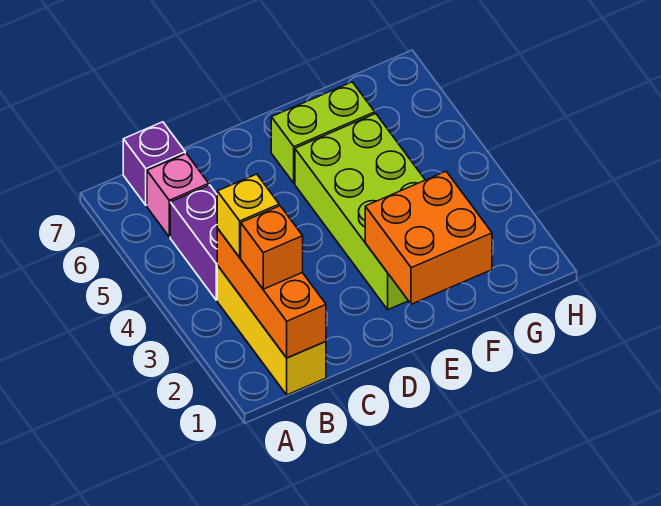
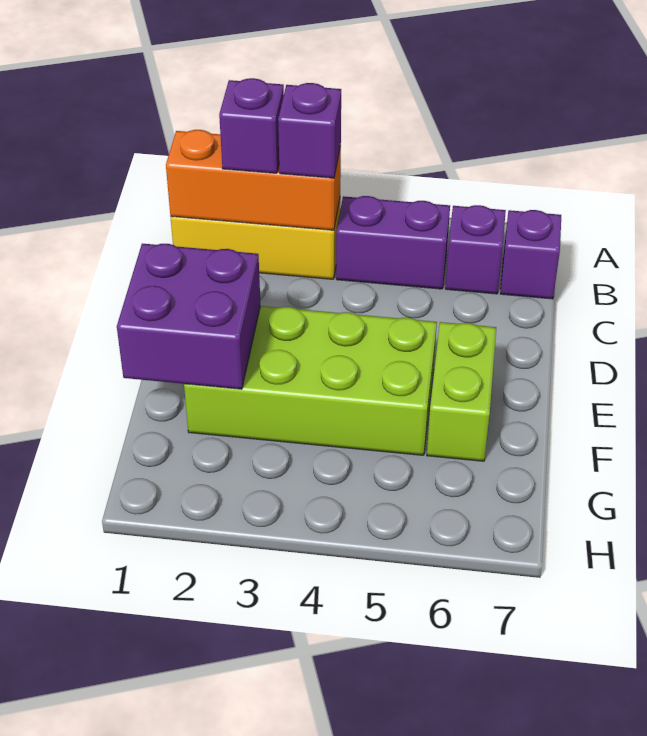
orange 1x1 brick [241,206,303,289] -> purple 1x1 brick [219,78,284,173]
yellow 1x1 brick [217,174,279,257] -> purple 1x1 brick [278,83,341,178]
pink 1x1 brick [147,154,209,237] -> purple 1x1 brick [445,205,506,294]
orange 2x2 brick [365,172,492,304] -> purple 2x2 brick [117,244,260,389]

